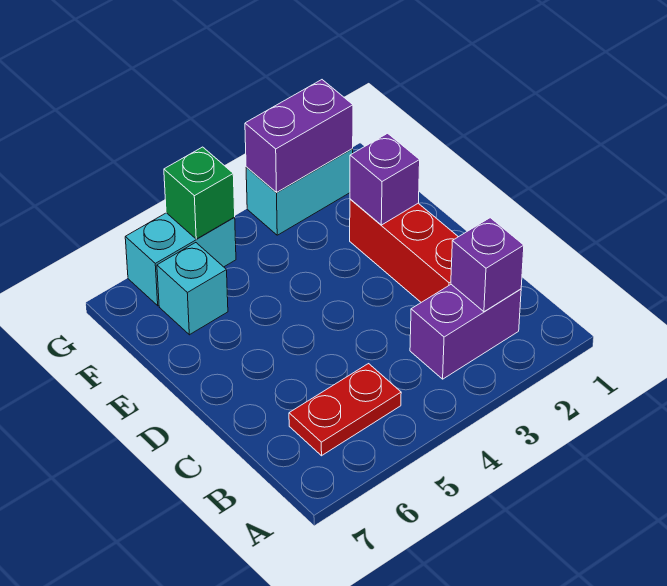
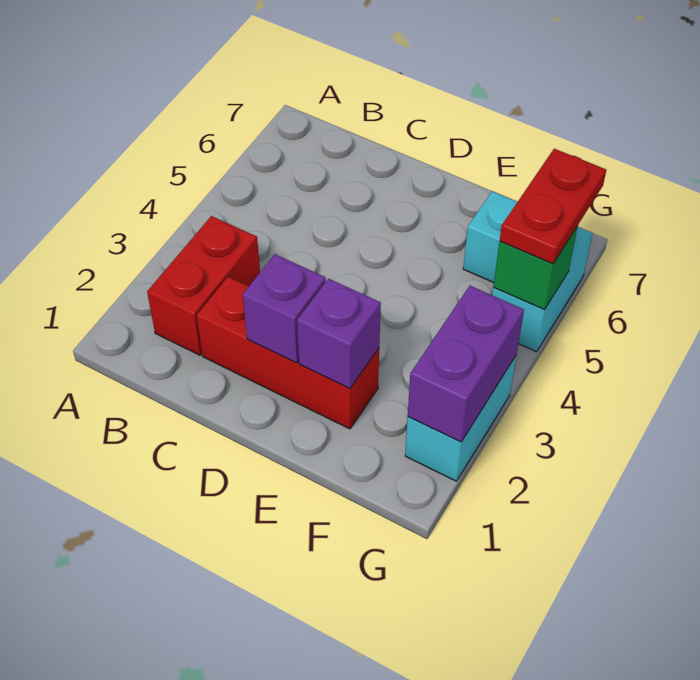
purple 1x2 brick [410,285,521,379] -> red 1x2 brick [147,216,260,355]
purple 1x1 brick [451,218,524,312] -> purple 1x1 brick moved to [243,254,326,363]
red 1x2 plate [289,364,401,456] -> red 1x2 plate moved to [500,149,606,264]

